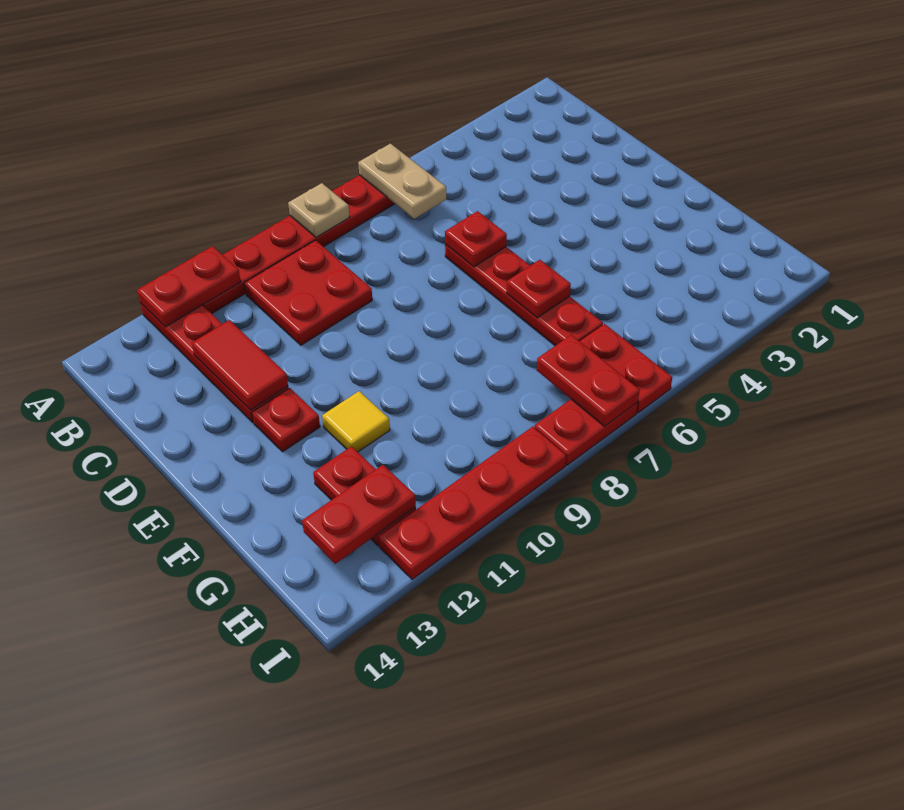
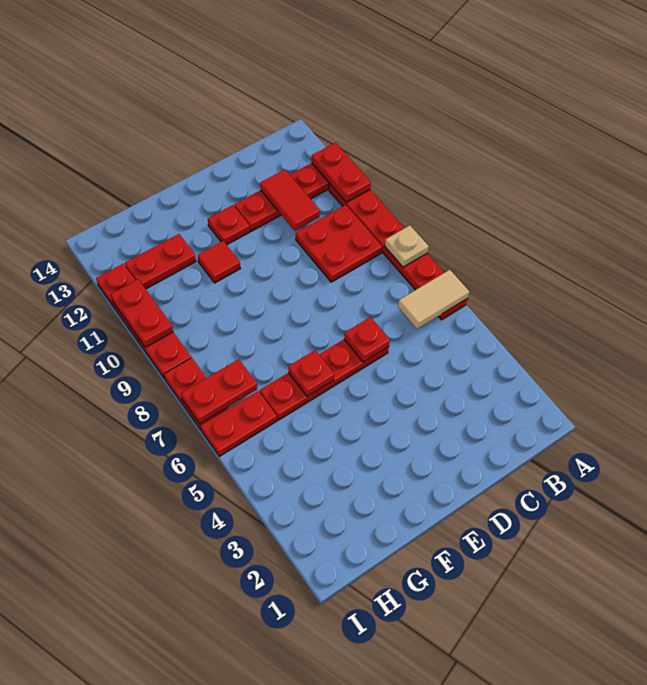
tan 1x2 plate [358,144,446,219] -> tan 1x2 tile [398,270,469,329]
red 1x2 tile [192,320,288,410] -> red 1x2 tile turned to [260,169,320,231]
yellow 1x1 tile [322,391,390,452] -> red 1x1 tile [197,241,240,283]
red 1x2 plate [302,465,416,564] -> red 1x2 plate moved to [111,279,173,348]

